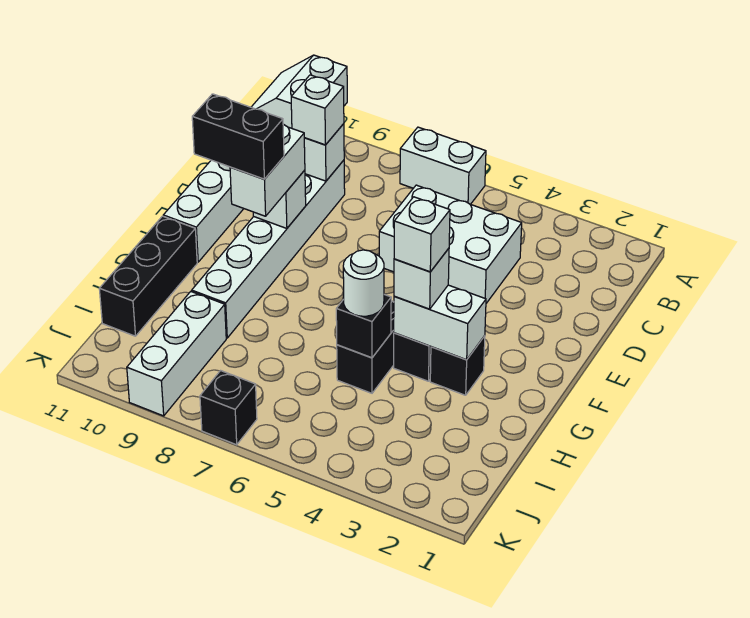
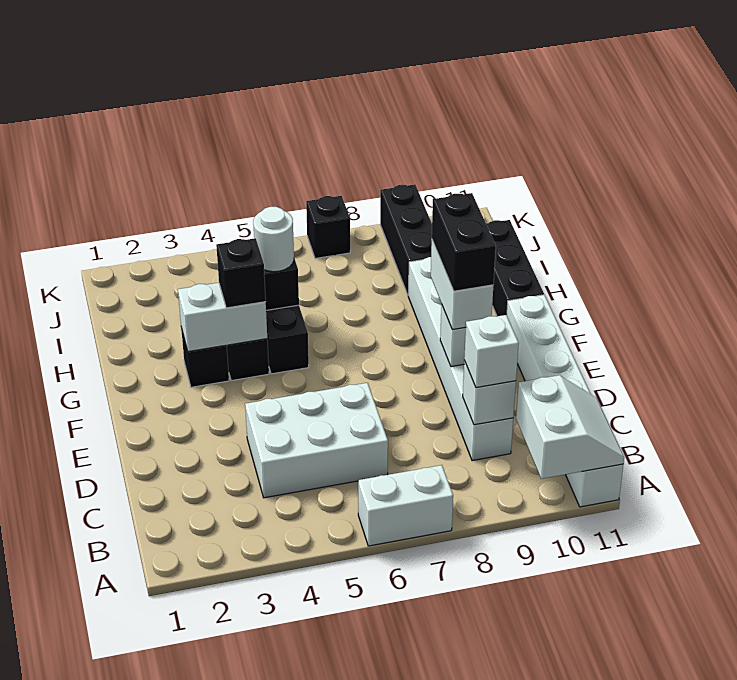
black 1x2 brick [192,94,284,179] -> black 1x2 brick turned to [432,193,496,291]
white 1x1 brick [394,248,449,309] -> black 1x1 brick [216,238,266,308]
white 1x1 brick [394,197,450,272] -> none
white 1x3 brick [127,292,226,416] -> black 1x3 brick [380,184,432,295]

